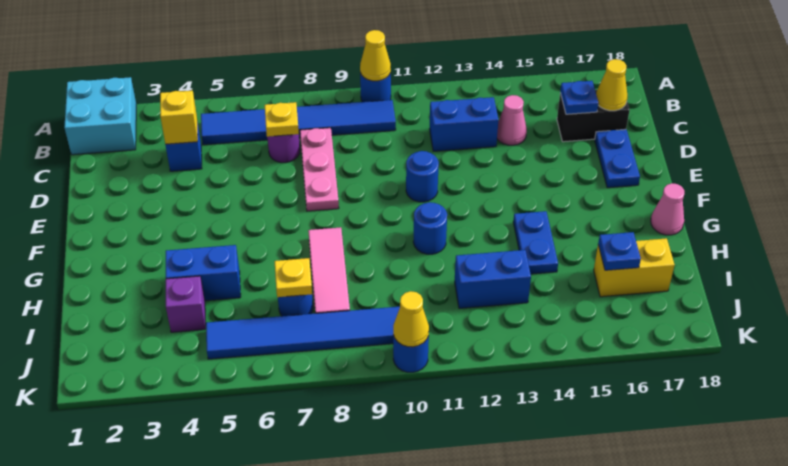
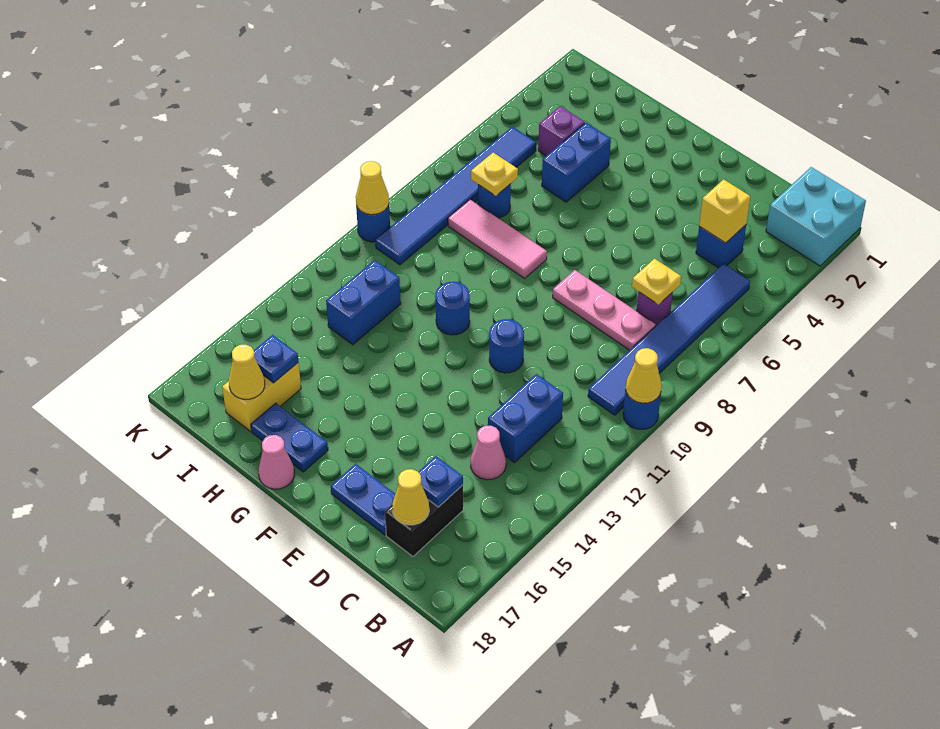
blue 1x2 plate [513,211,558,274] -> blue 1x2 plate moved to [251,403,328,472]
none -> yellow 1x1 cone [229,345,265,399]

